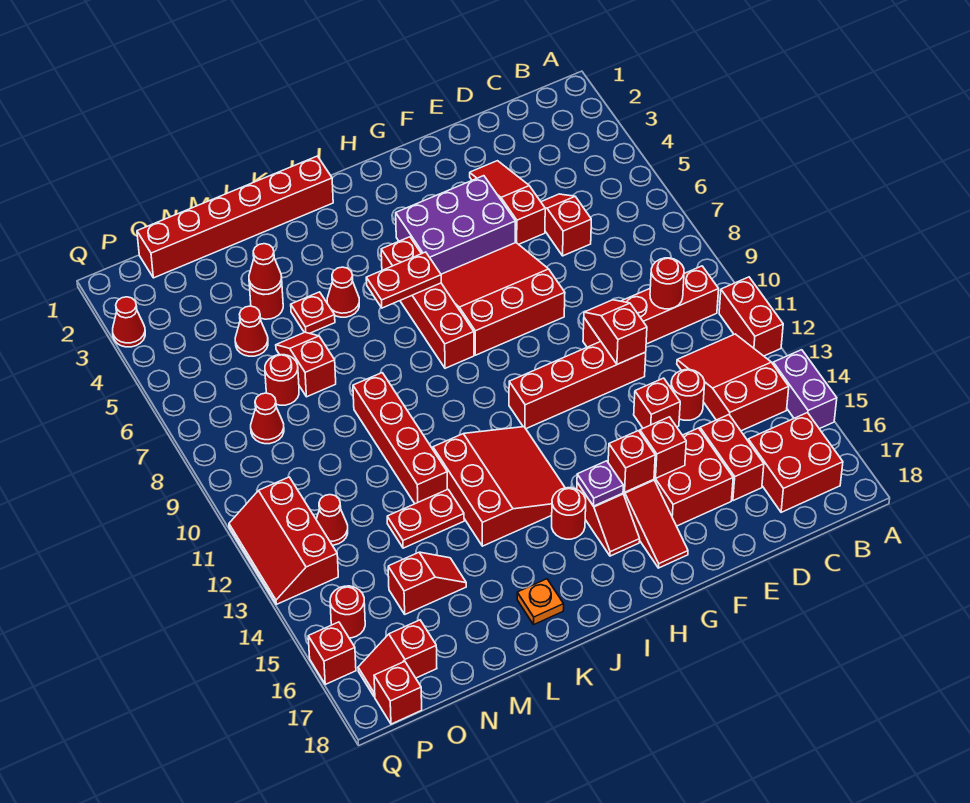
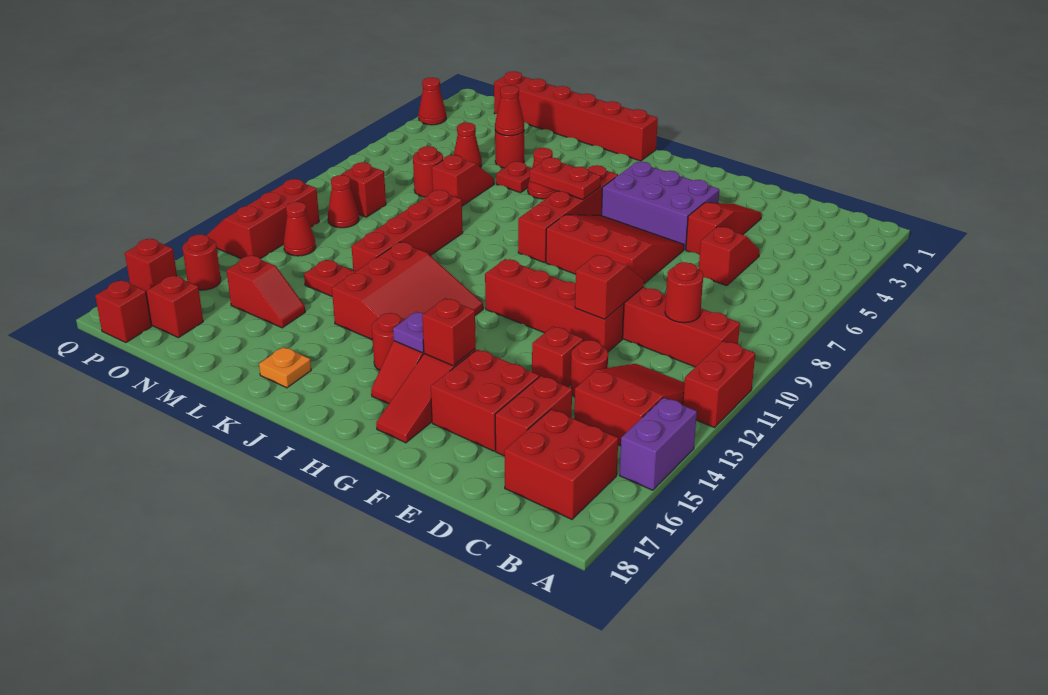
red 1x1 brick [640,417,686,478] -> red 1x1 brick moved to [341,162,386,217]
red 1x1 cone [251,393,284,444] -> red 1x1 cone moved to [328,175,359,228]

